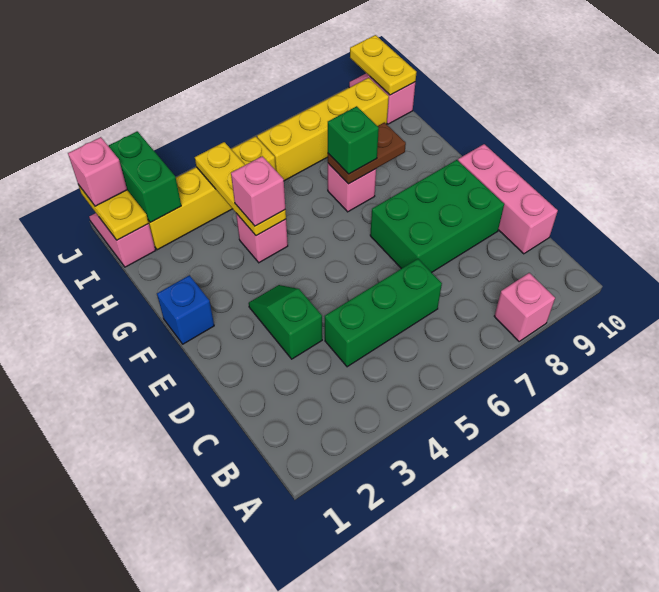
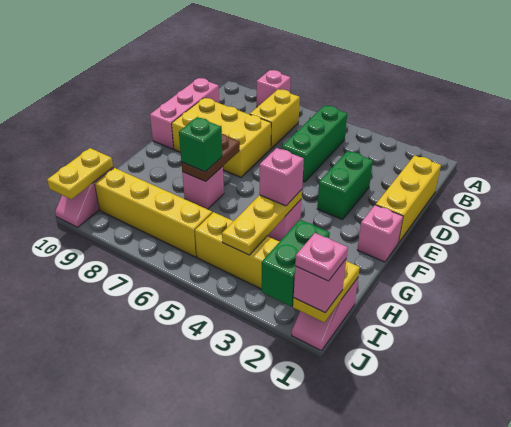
none -> yellow 1x2 brick [250,89,300,148]
none -> yellow 1x3 brick [376,156,441,243]
green 1x3 brick [325,259,442,367] -> green 1x3 brick turned to [282,105,347,182]
green 1x2 slope [249,285,322,359] -> green 1x2 brick [317,151,373,220]
green 2x3 brick [370,160,504,272] -> yellow 2x3 brick [172,98,271,177]
blue 1x1 brick [157,275,214,344] -> pink 1x1 brick [357,205,403,262]
brown 1x2 plate [328,122,406,184] -> brown 1x2 plate turned to [181,134,240,181]
none -> pink 1x1 plate [295,233,348,281]

